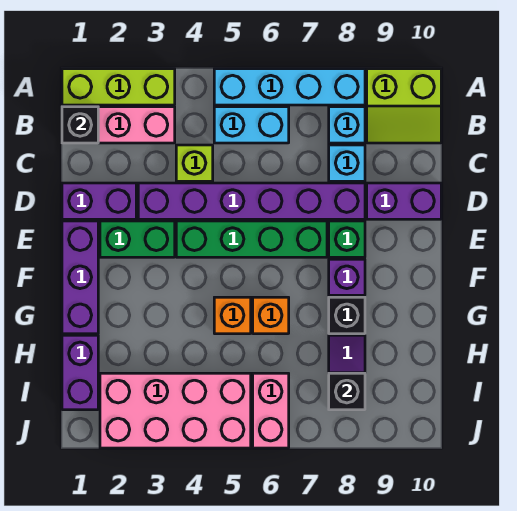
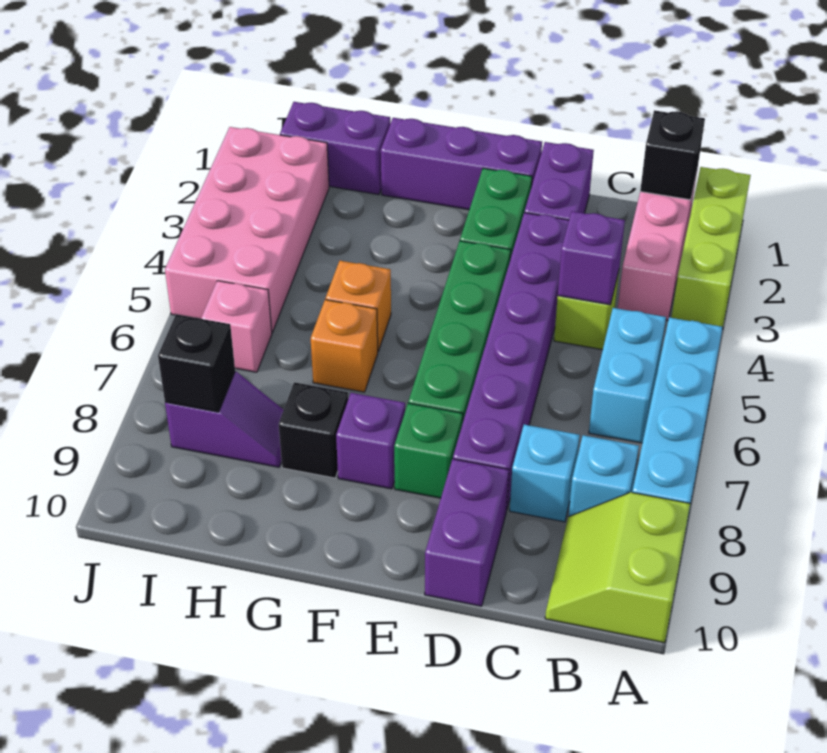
none -> purple 1x1 brick [558,211,625,305]
pink 1x2 brick [253,373,289,448] -> pink 1x1 brick [201,281,272,372]

